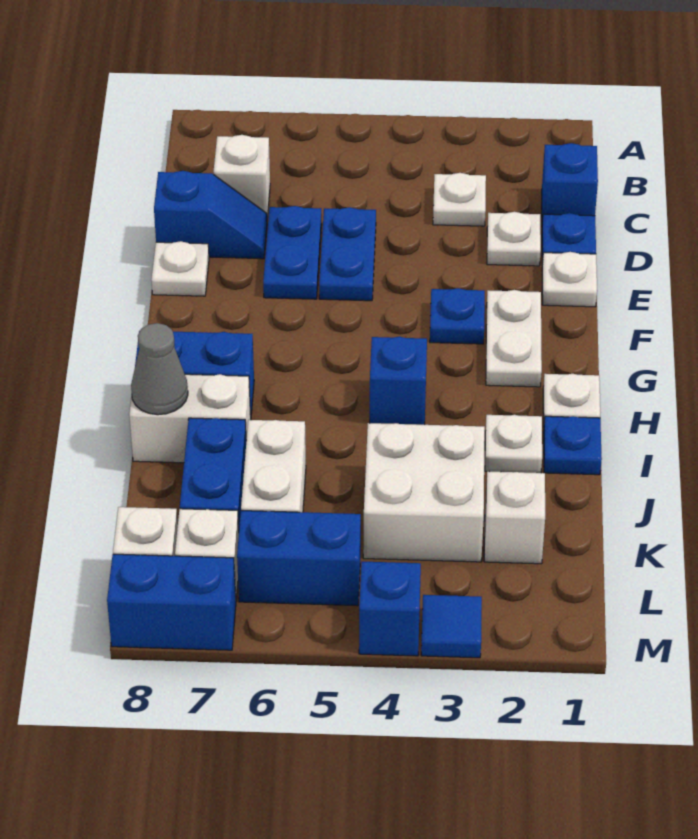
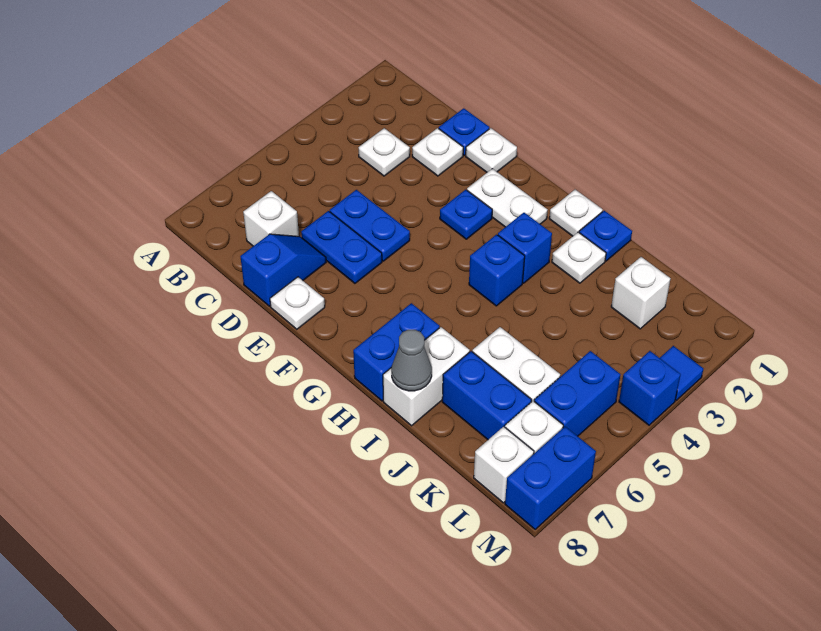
blue 1x1 brick [542,143,598,221] -> blue 1x1 brick moved to [498,213,552,283]
white 2x2 brick [363,423,485,562] -> none

